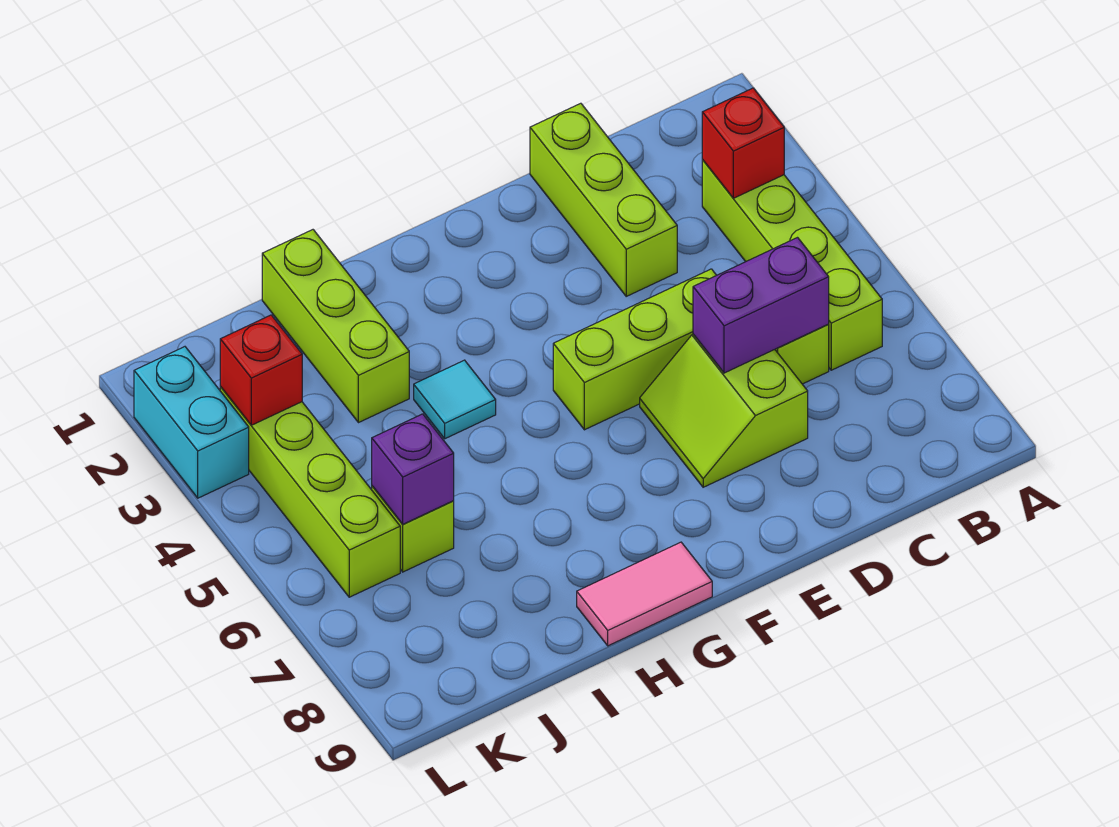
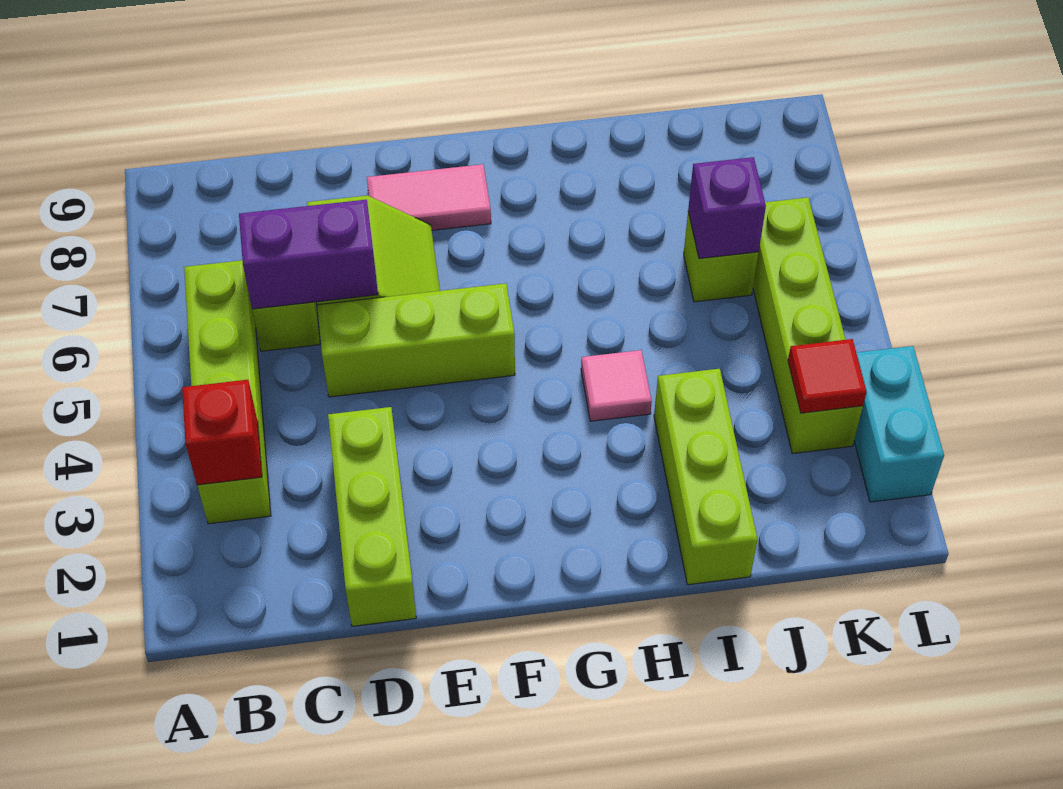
pink 1x2 tile [577,542,712,646] -> pink 1x2 tile moved to [367,164,491,230]
cyan 1x1 tile [414,360,496,439] -> pink 1x1 tile [581,350,652,421]
red 1x1 brick [220,315,302,425] -> red 1x1 tile [788,339,867,413]

